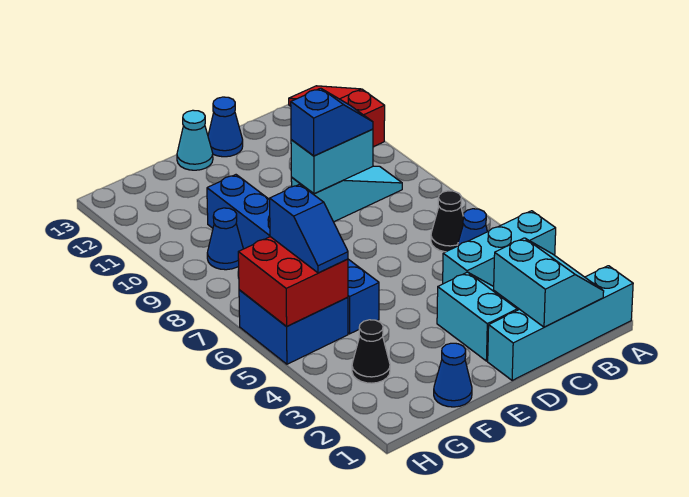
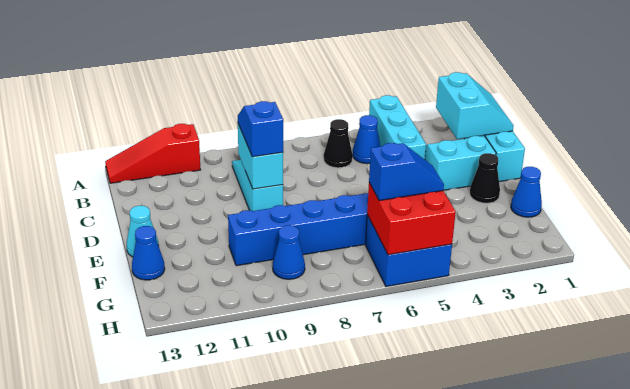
cyan 2x2 slope [494,238,604,327] -> cyan 2x2 slope turned to [436,72,514,139]
blue 1x1 cone [208,97,243,157] -> blue 1x1 cone moved to [132,226,165,280]
black 1x1 cone [352,320,390,383] -> black 1x1 cone moved to [470,153,500,203]

